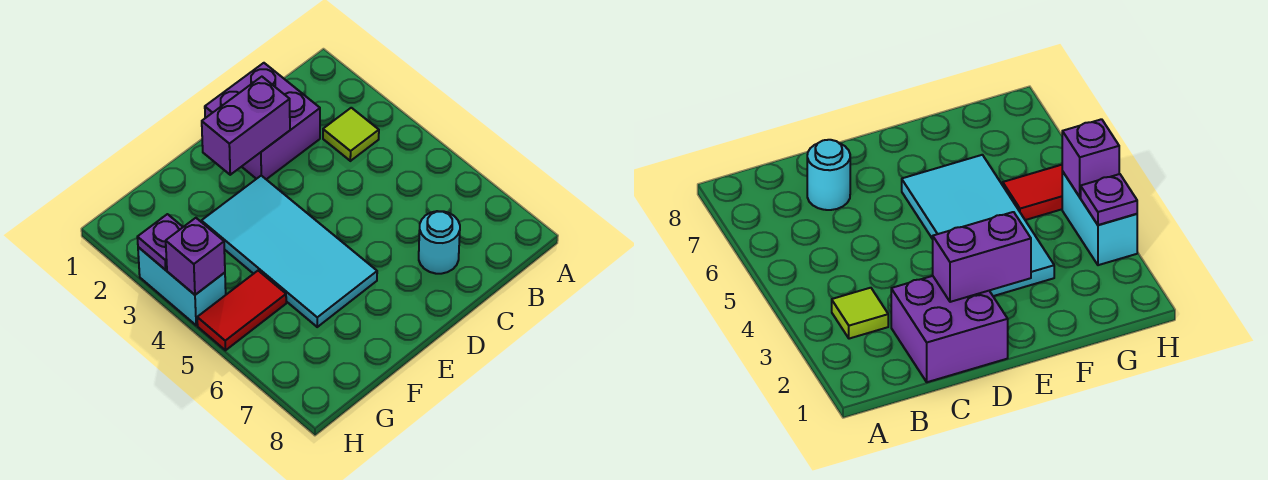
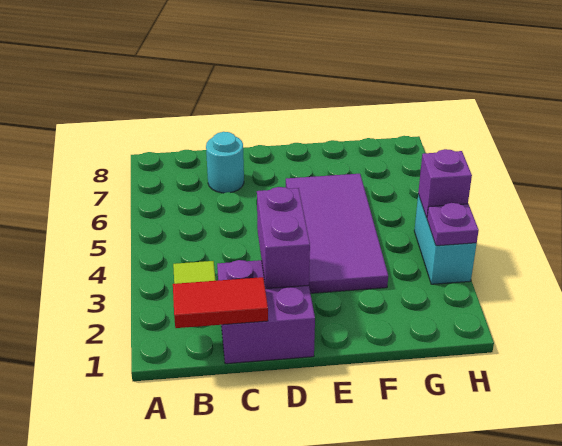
purple 1x2 brick [202,77,290,175] -> purple 1x2 brick turned to [257,187,310,289]
cyan 2x4 tile [201,176,377,327] -> purple 2x4 tile [286,174,388,293]
red 1x2 tile [197,271,286,350] -> red 1x2 tile moved to [173,277,268,328]

